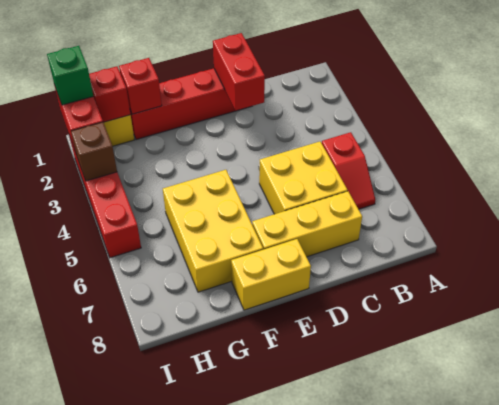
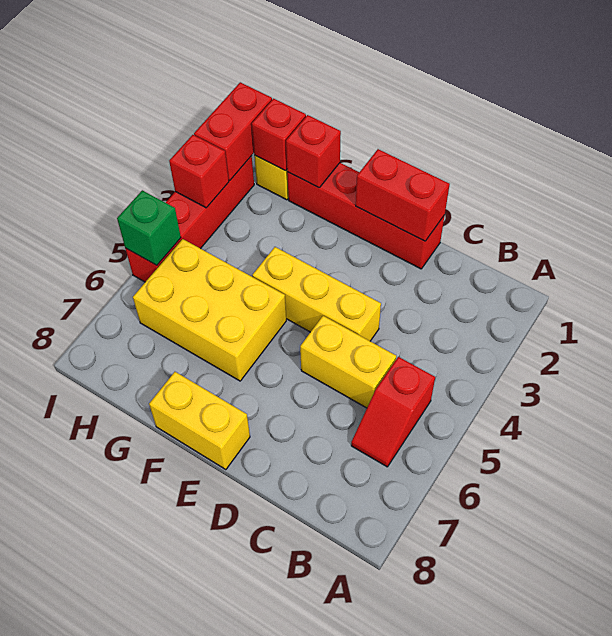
yellow 2x2 brick [259,142,348,214] -> yellow 1x2 brick [300,316,396,408]
yellow 1x3 brick [252,191,362,257] -> yellow 1x3 brick moved to [252,247,381,341]
red 1x2 brick [213,33,265,111] -> red 1x2 brick turned to [356,149,450,241]
yellow 2x3 brick [163,170,263,292] -> yellow 2x3 brick turned to [133,239,286,381]
green 1x1 brick [47,46,93,105] -> green 1x1 brick moved to [117,190,181,265]
brown 1x1 brick [71,122,117,181] -> red 1x1 brick [169,135,229,208]

